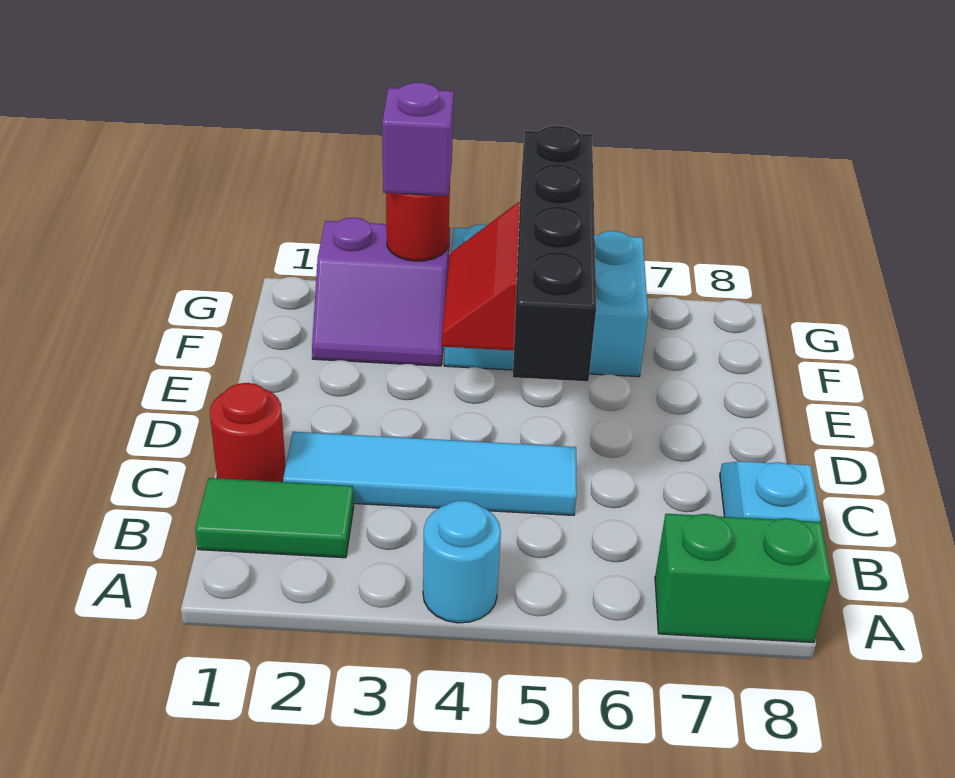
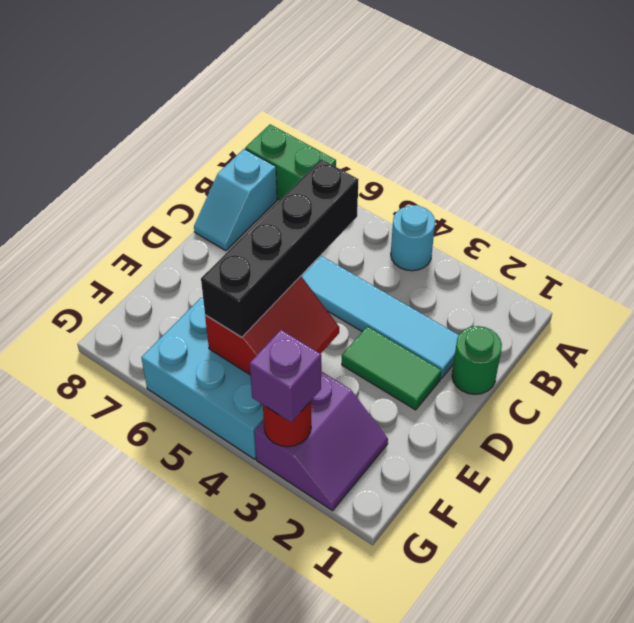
green 1x2 tile [195,478,354,558] -> green 1x2 tile moved to [342,326,442,410]
red 1x1 round brick [210,383,286,482] -> green 1x1 round brick [452,326,502,394]
purple 2x2 slope [312,218,450,366] -> purple 2x2 slope turned to [255,372,388,511]

